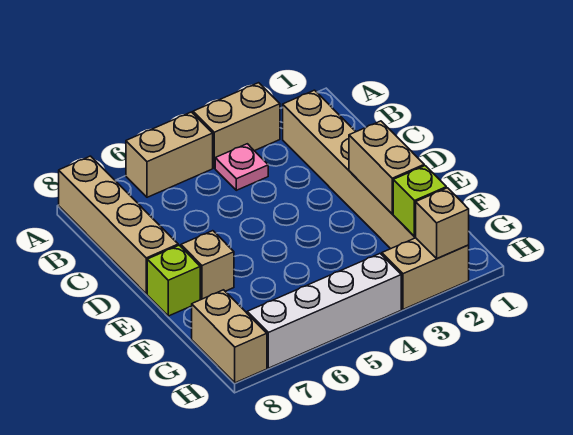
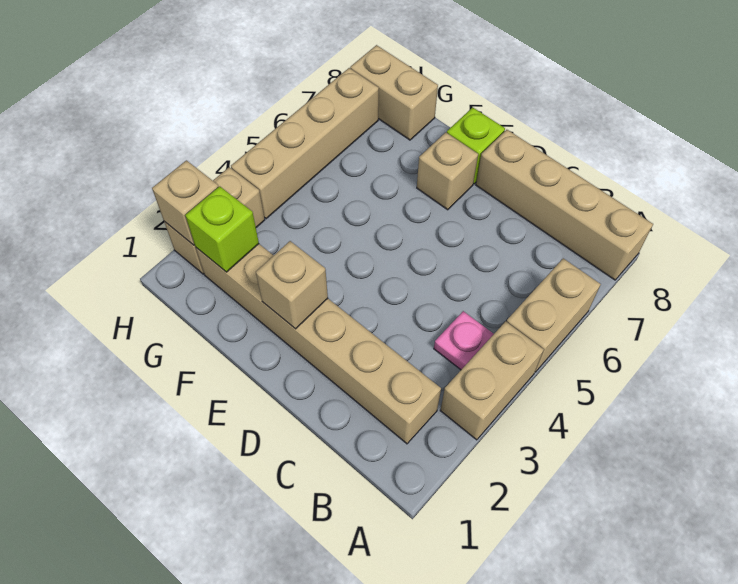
tan 1x2 brick [349,121,424,214] -> tan 1x1 brick [256,241,328,329]
white 1x4 brick [247,254,401,368] -> tan 1x4 brick [231,68,379,219]

